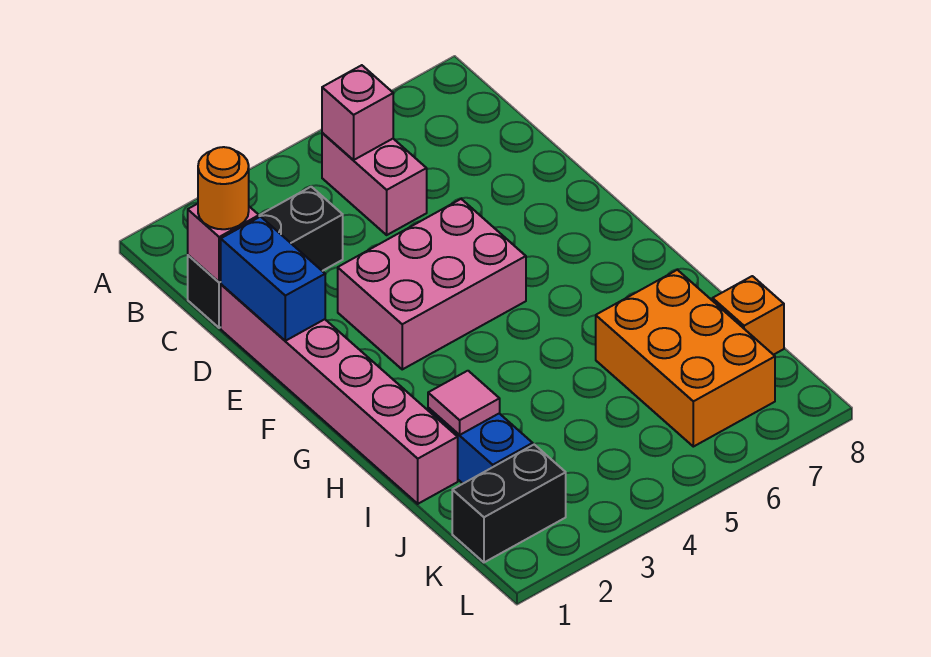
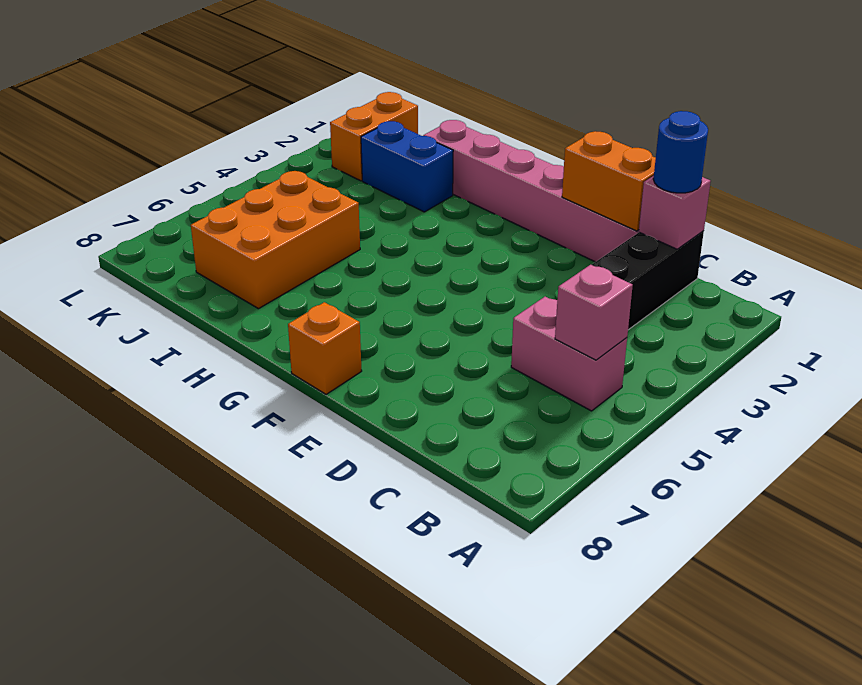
orange 1x1 round brick [198,147,249,229] -> blue 1x1 round brick [653,111,708,193]
blue 1x2 brick [221,217,325,341] -> orange 1x2 brick [562,131,656,231]
pink 2x3 brick [338,199,526,369] -> none
pink 1x1 tile [428,371,500,435] -> none
orange 2x3 brick [596,270,775,447] -> orange 2x3 brick turned to [191,171,360,309]
orange 1x1 brick [713,276,784,355] -> orange 1x1 brick moved to [288,302,362,394]
black 1x2 brick [452,445,566,562] -> orange 1x2 brick [330,92,418,181]

